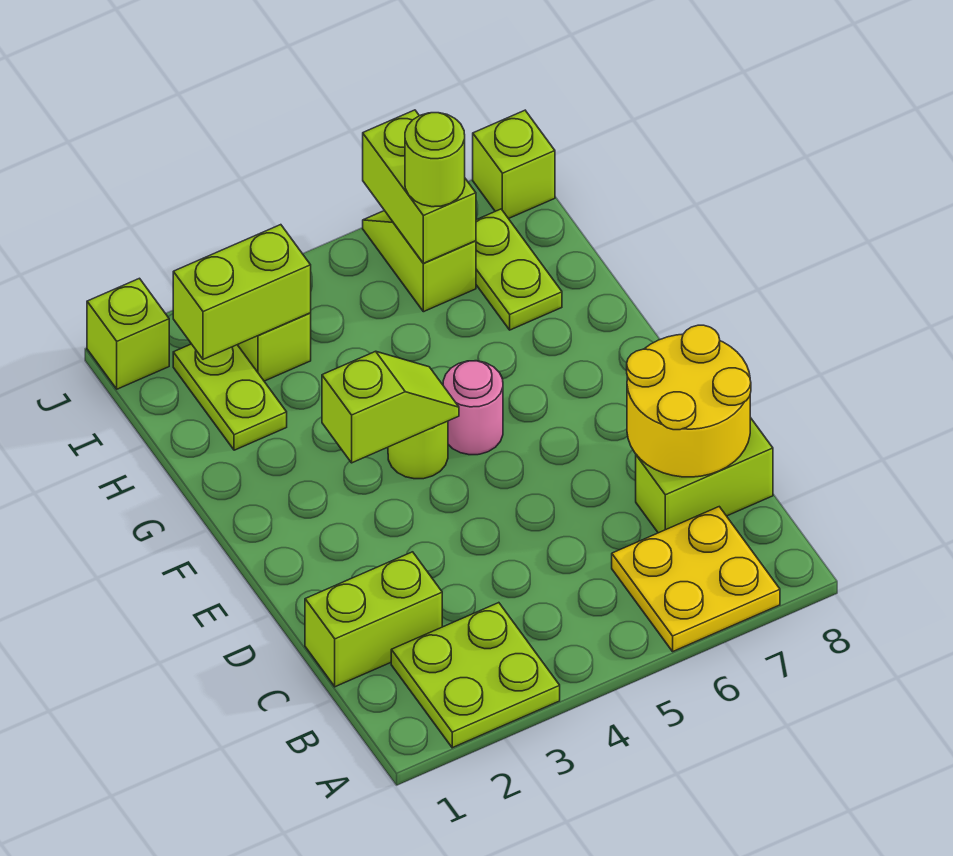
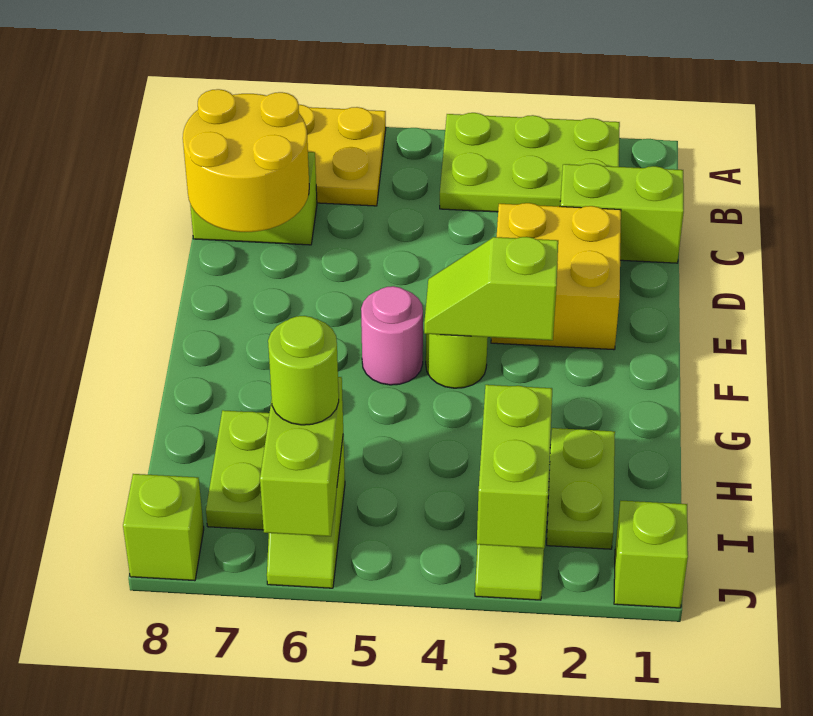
lime 2x2 plate [391,603,560,748] -> lime 2x3 plate [440,113,620,212]
none -> yellow 2x2 brick [491,203,621,350]
lime 1x2 brick [173,225,311,359] -> lime 1x2 brick turned to [477,385,552,548]

